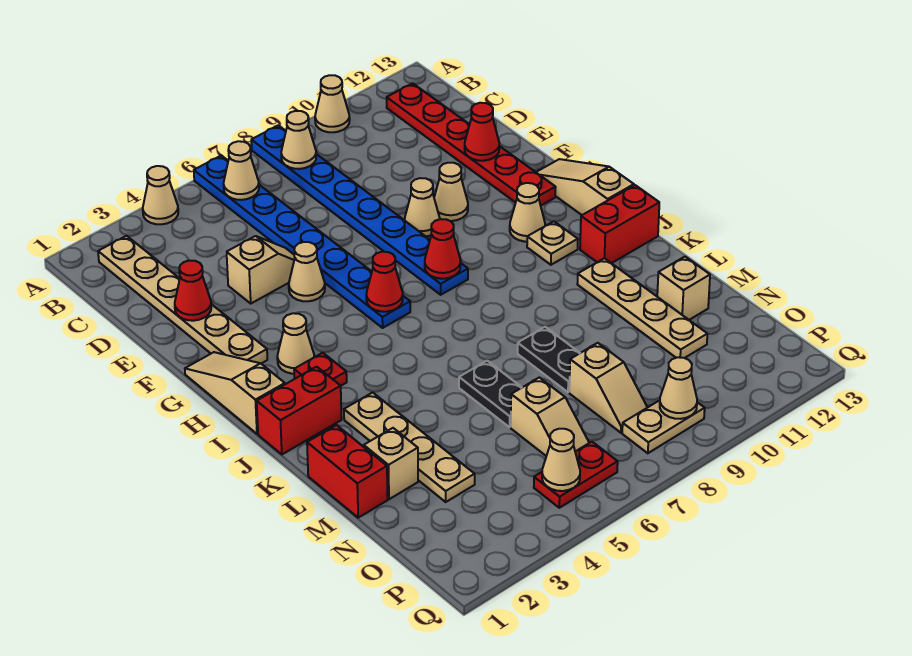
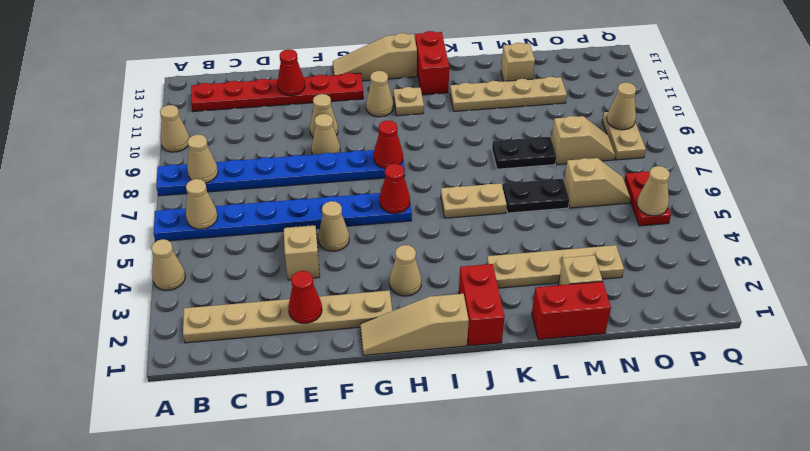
red 1x1 plate [294,353,347,386] -> none
none -> tan 1x2 plate [441,183,507,218]

